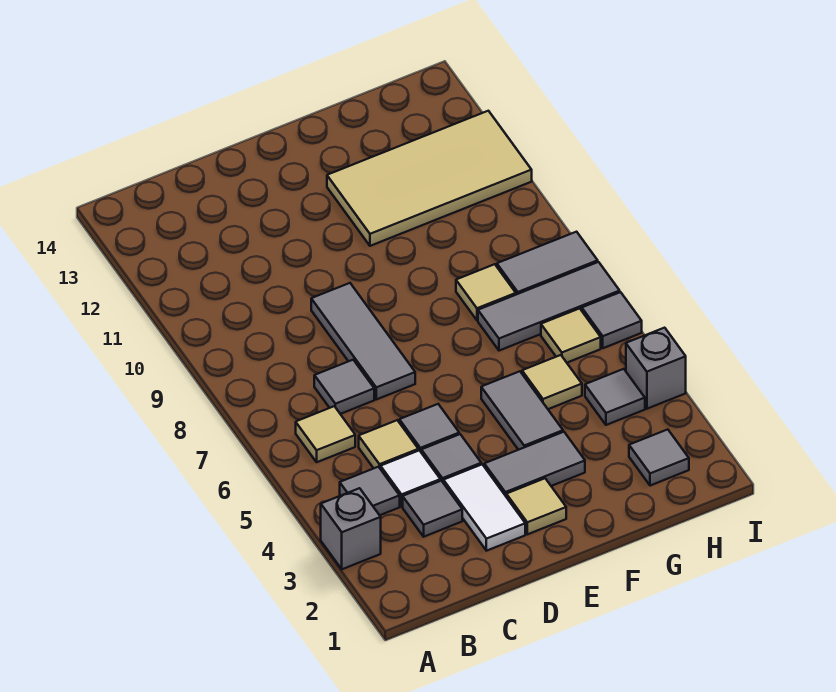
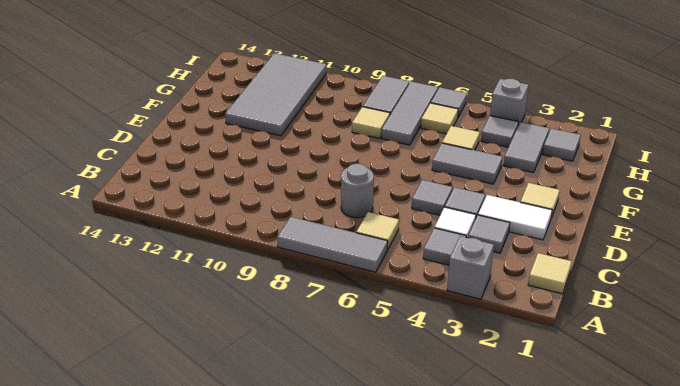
tan 1x1 tile [359,420,418,469] -> tan 1x1 tile moved to [528,253,572,294]
grey 1x1 tile [314,360,374,414] -> grey 1x1 round brick [341,164,374,218]
grey 1x3 tile [311,283,415,399] -> grey 1x3 tile moved to [277,217,388,272]
grey 1x2 tile [484,432,585,496] -> grey 1x2 tile moved to [504,122,549,173]
tan 2x4 tile [327,111,532,246] -> grey 2x4 tile [225,53,326,136]

